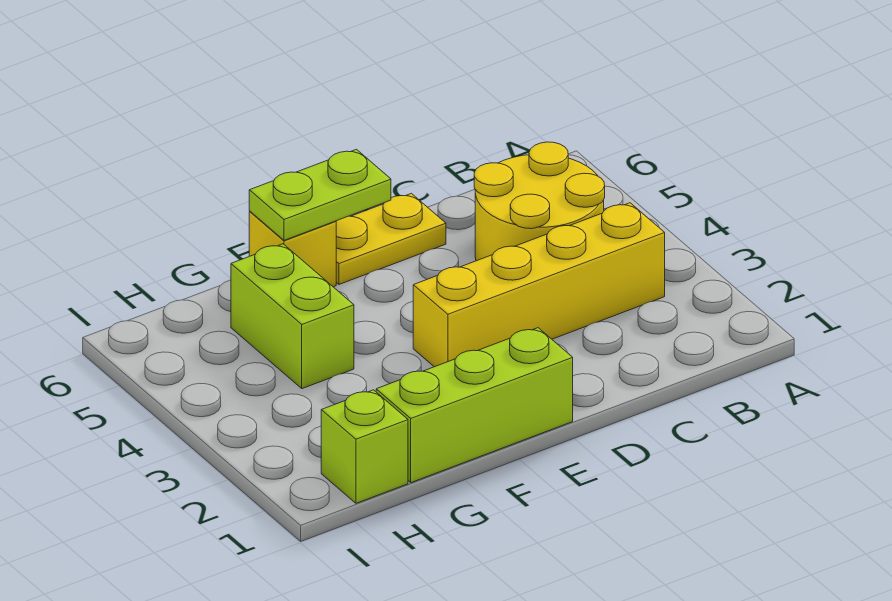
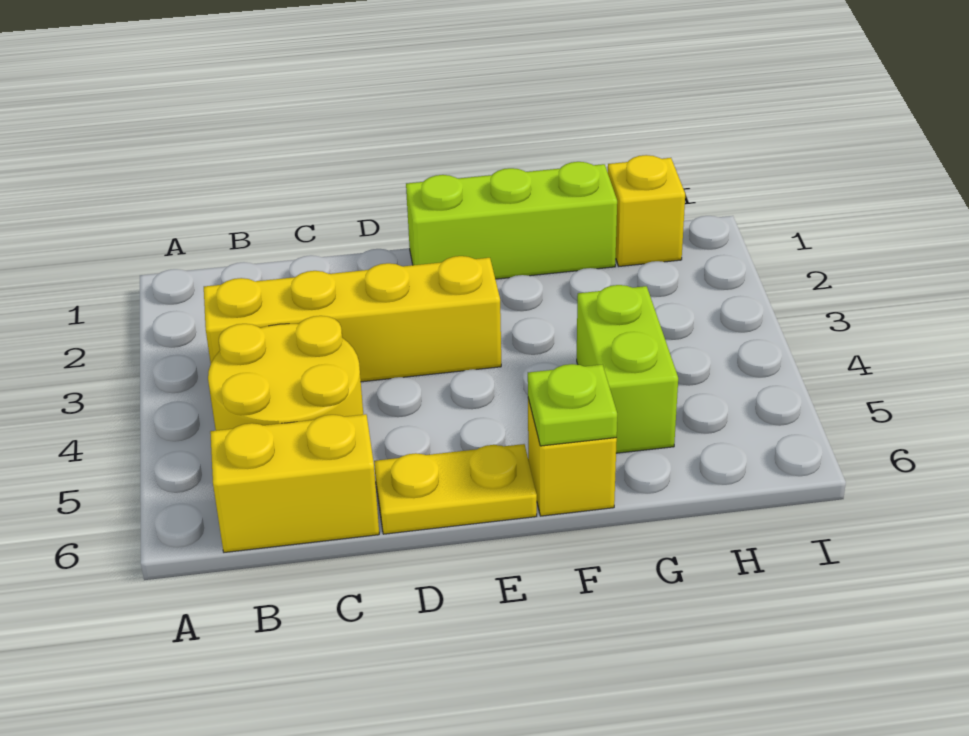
none -> yellow 1x2 brick [210,414,379,552]
lime 1x2 plate [249,149,391,240] -> lime 1x1 plate [528,364,617,446]
lime 1x1 brick [321,390,408,503] -> yellow 1x1 brick [608,155,685,266]

